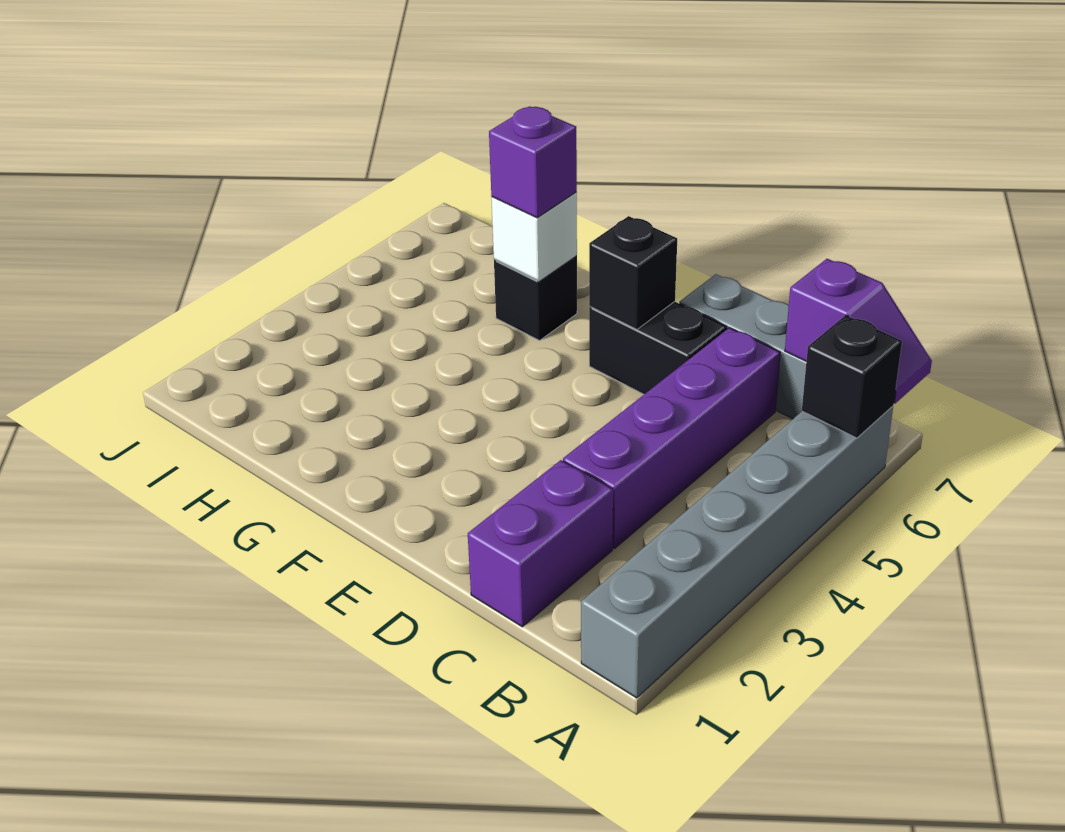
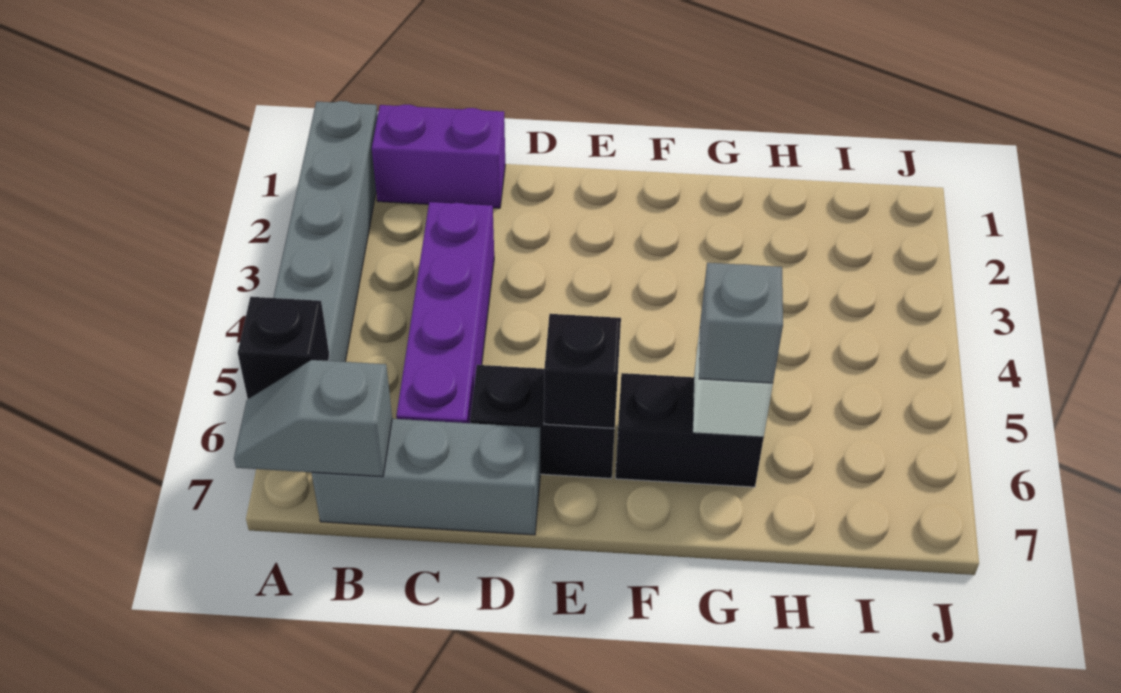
purple 1x2 slope [785,259,932,403] -> grey 1x2 slope [234,360,392,477]
purple 1x2 brick [468,460,613,627] -> purple 1x2 brick turned to [372,105,505,208]
black 1x1 brick [494,255,577,341] -> black 1x2 brick [615,373,764,487]
purple 1x1 brick [489,106,577,218] -> grey 1x1 brick [699,263,783,383]

